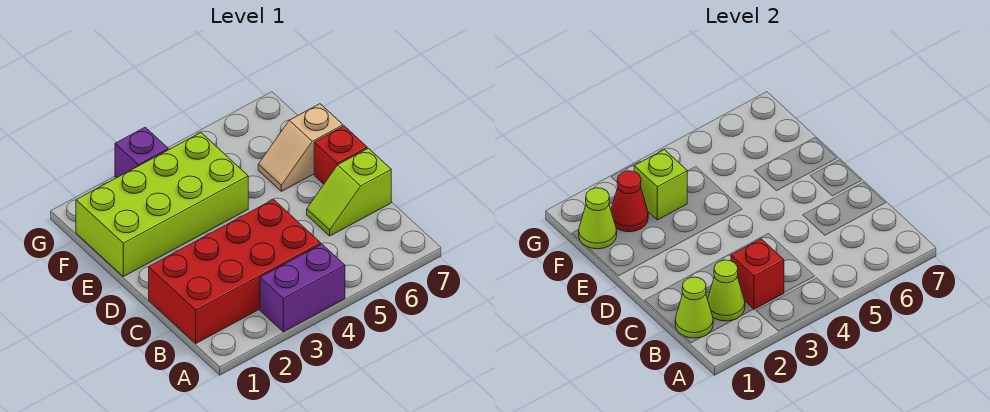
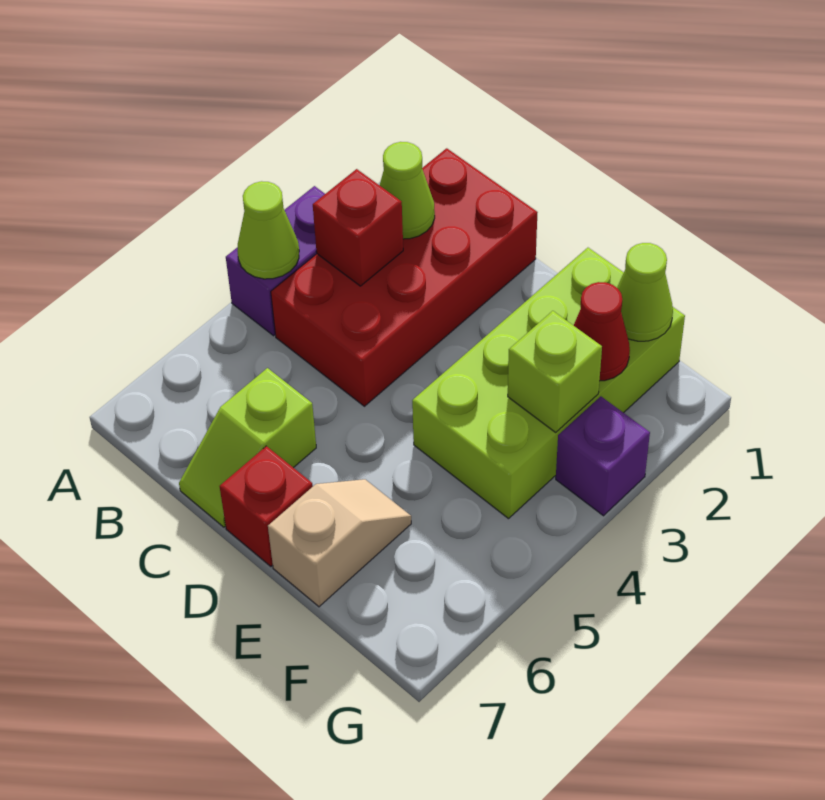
lime 1x1 cone [675,277,713,338] -> lime 1x1 cone moved to [237,181,299,279]
lime 1x2 slope [307,148,391,236] -> lime 1x2 slope turned to [179,368,316,527]

